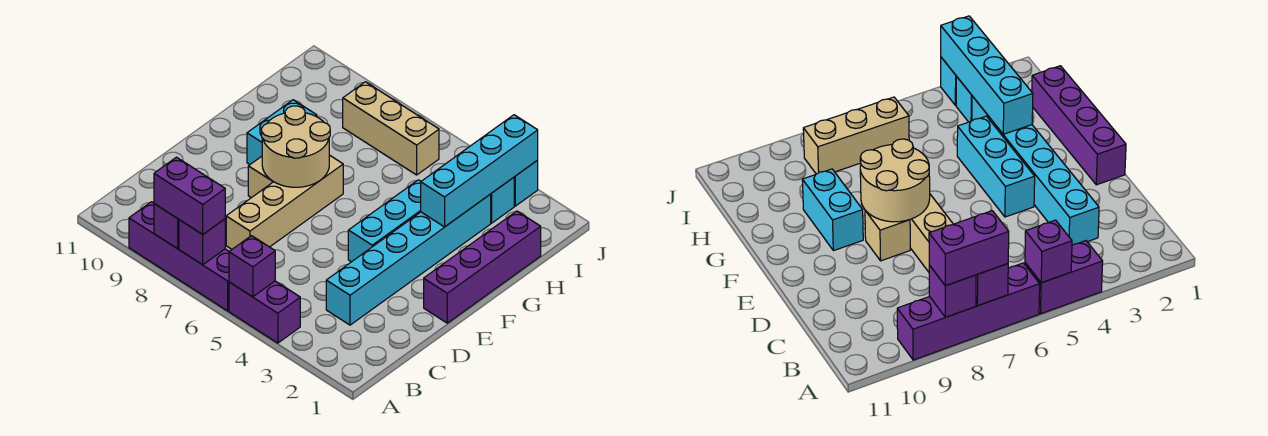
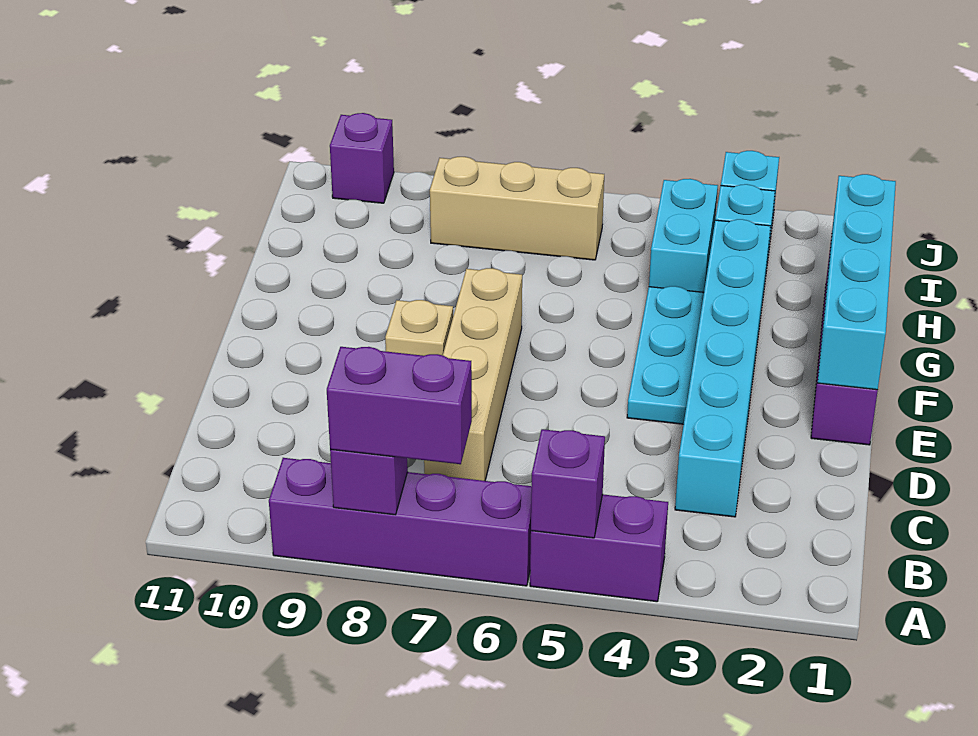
purple 1x1 brick [179,219,225,265] -> purple 1x1 brick moved to [330,113,394,203]
cyan 1x3 brick [348,180,421,262] -> cyan 1x3 plate [627,286,704,424]
tan 2x2 round brick [262,106,330,187] -> none
cyan 1x2 brick [247,100,317,164] -> cyan 1x2 brick moved to [649,179,718,292]
cyan 1x4 brick [421,115,538,227] -> cyan 1x4 brick moved to [818,174,896,390]

